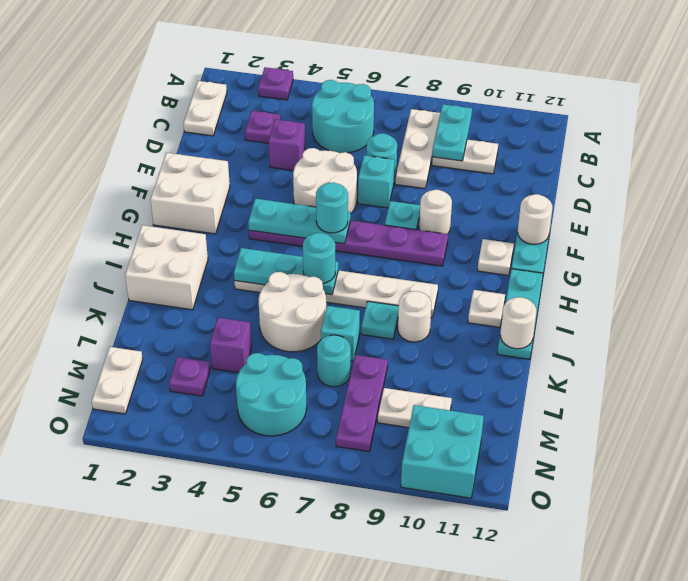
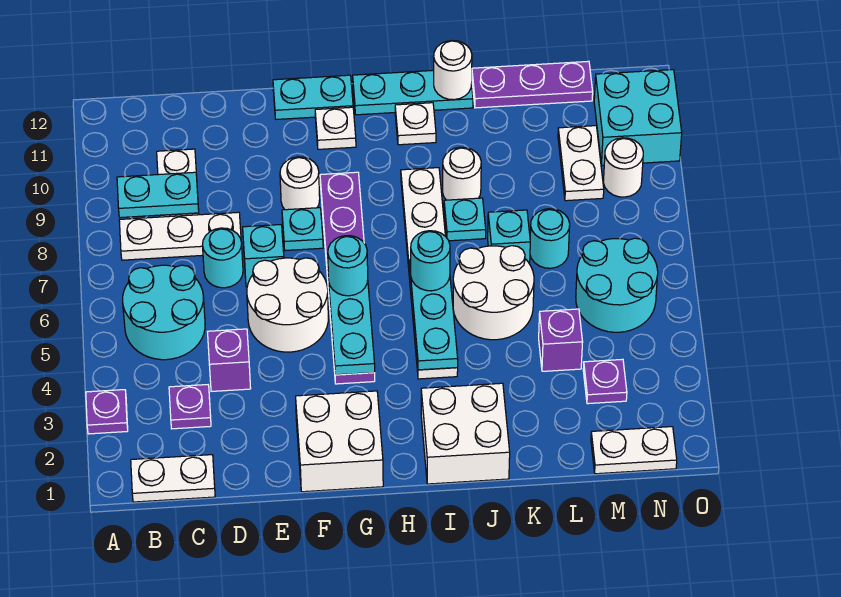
white 1x1 round brick [518,194,552,244] -> white 1x1 round brick moved to [603,138,643,197]
purple 1x3 plate [336,355,388,451] -> purple 1x3 plate moved to [472,61,593,108]

